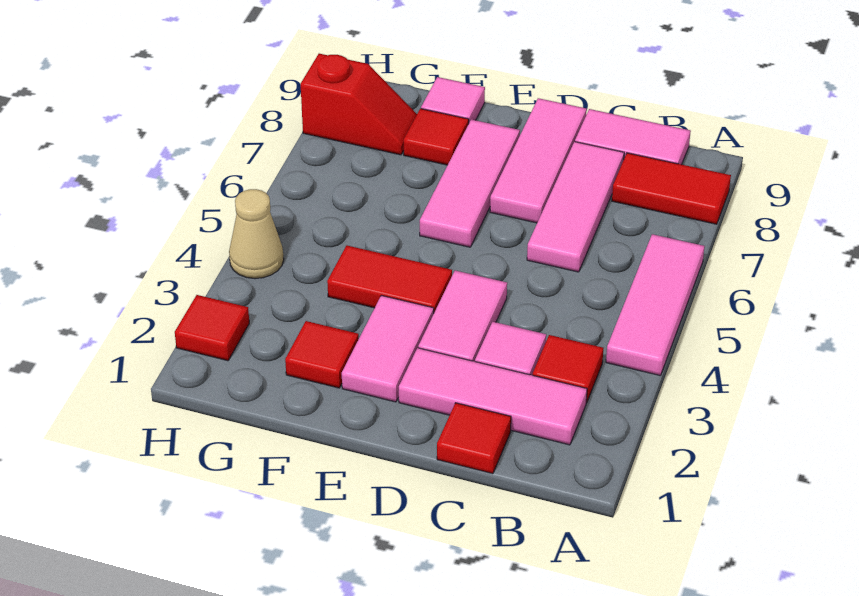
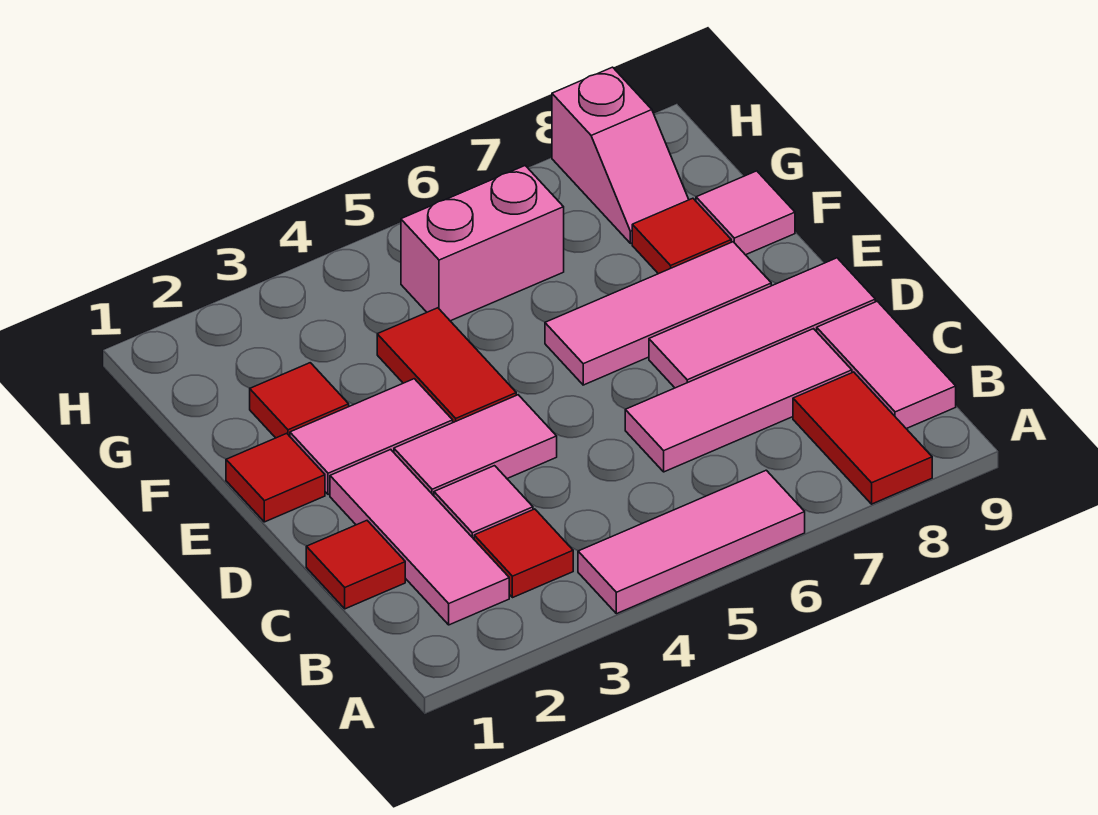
none -> pink 1x2 brick [401,166,564,321]
red 1x2 slope [301,54,417,155] -> pink 1x2 slope [552,67,689,243]
red 1x1 tile [175,295,249,361] -> red 1x1 tile moved to [226,433,325,522]
tan 1x1 cone [229,189,284,279] -> none

